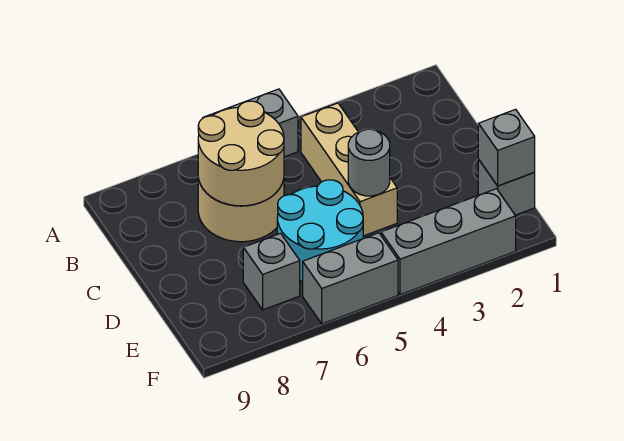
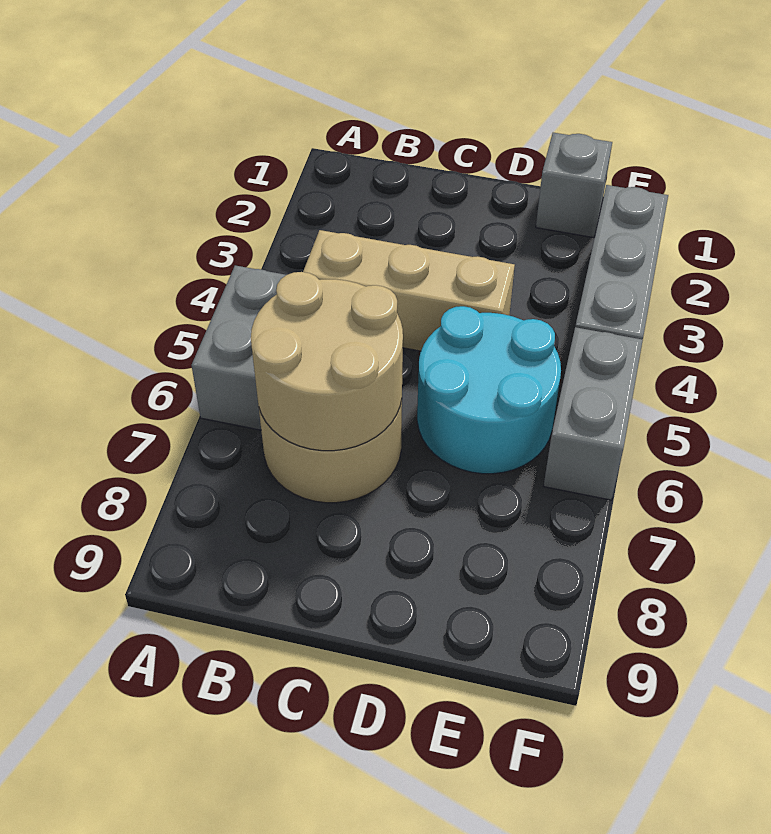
grey 1x1 round brick [348,129,390,196] -> none
grey 1x1 brick [478,109,535,186] -> none
grey 1x1 brick [243,233,300,310] -> none

